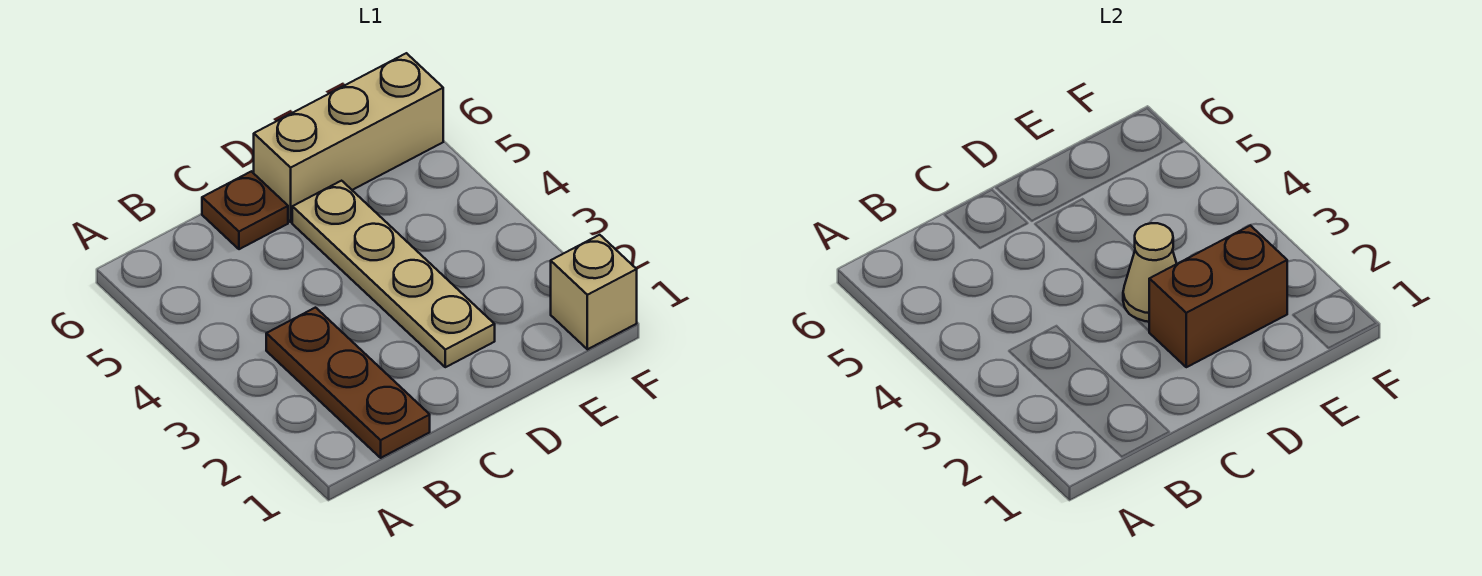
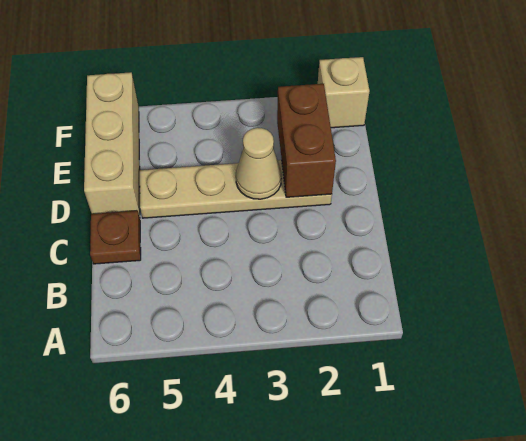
brown 1x3 plate [266,308,430,458] -> none

